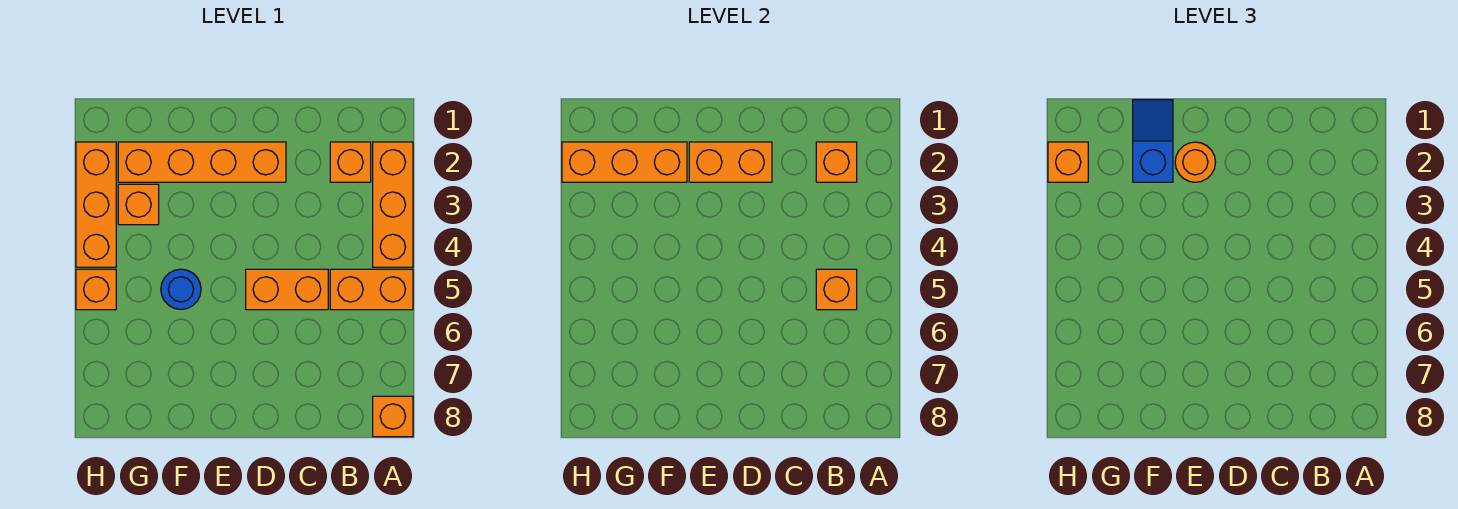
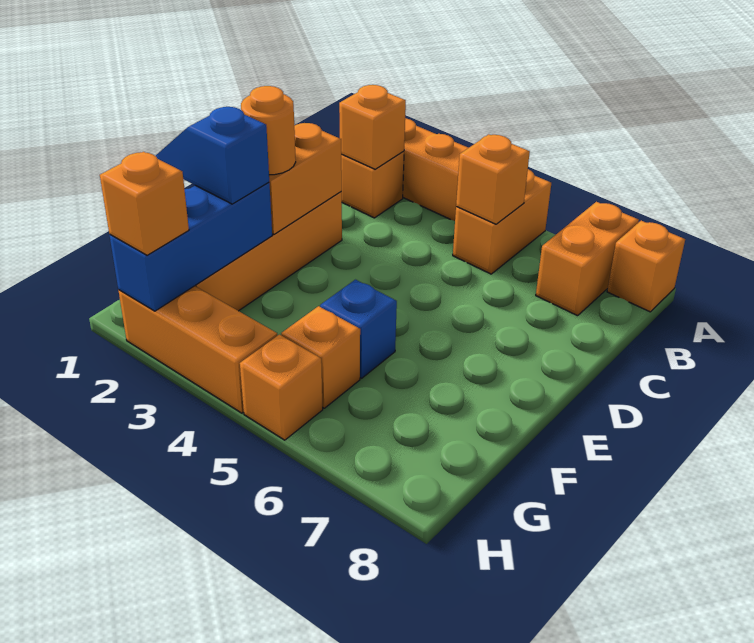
orange 1x2 brick [246,269,328,310] -> orange 1x2 brick moved to [536,202,639,316]
orange 1x3 brick [562,142,687,182] -> blue 1x3 brick [110,182,272,311]
blue 1x1 round brick [161,269,201,309] -> blue 1x1 brick [320,280,397,378]
orange 1x1 brick [118,184,159,225] -> orange 1x1 brick moved to [281,306,360,408]

